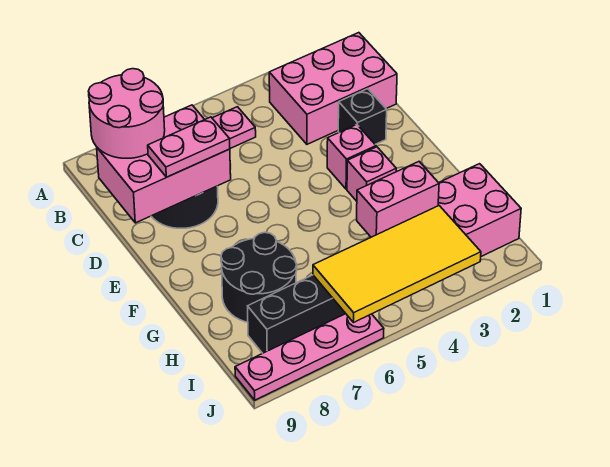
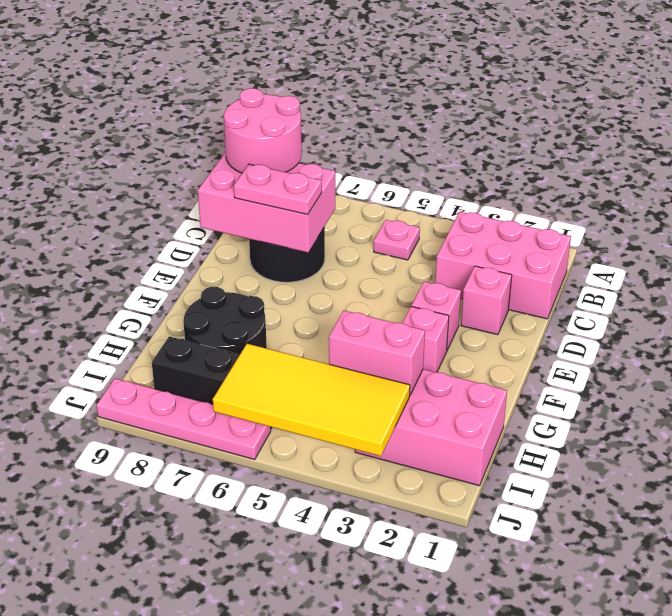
black 1x1 brick [338,89,387,144] -> pink 1x1 brick [461,266,512,335]

